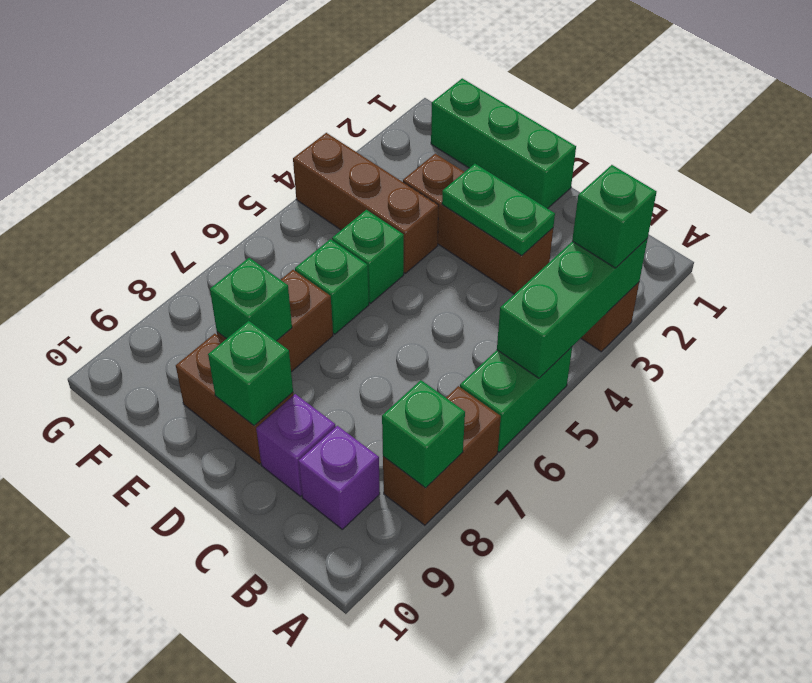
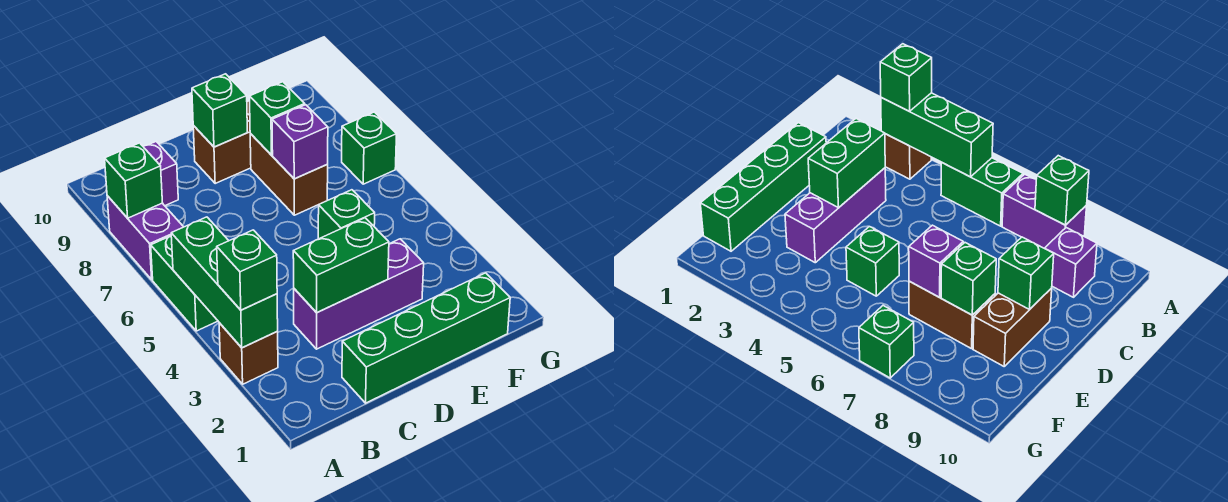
brown 1x2 brick [383,386,501,525] -> purple 1x2 brick [107,196,183,280]
brown 1x3 brick [403,154,553,294] -> purple 1x3 brick [294,239,424,349]
green 1x2 plate [442,164,555,256] -> green 1x2 brick [293,218,389,313]
purple 1x1 brick [256,394,336,496] -> purple 1x1 brick moved to [272,105,328,179]
green 1x3 brick [431,78,576,209] -> green 1x4 brick [342,273,510,403]
brown 1x3 brick [293,133,439,273] -> none
green 1x1 brick [295,239,369,334] -> green 1x1 brick moved to [342,112,397,184]

